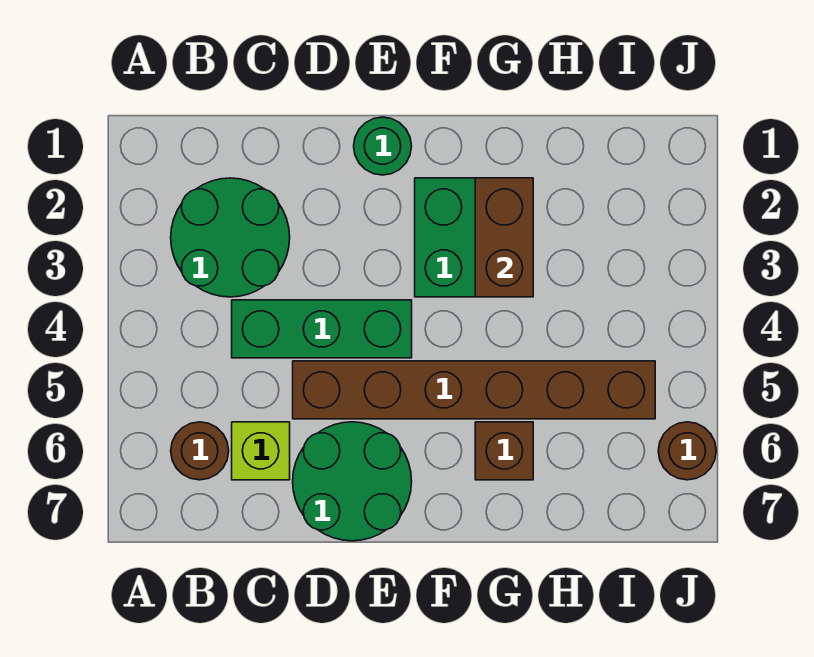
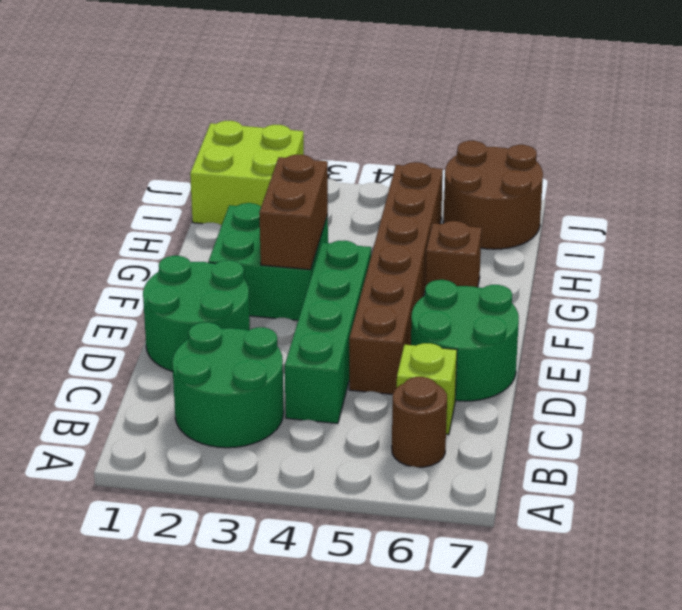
green 1x3 brick [232,300,412,358] -> green 1x4 brick [285,241,371,424]
green 1x1 round brick [354,117,412,175] -> green 2x2 round brick [143,256,250,372]
brown 1x2 brick [475,178,533,297] -> brown 1x2 brick turned to [259,155,328,270]
none -> lime 2x2 brick [190,121,304,225]
brown 1x1 round brick [658,422,716,480] -> brown 2x2 round brick [443,141,543,249]

